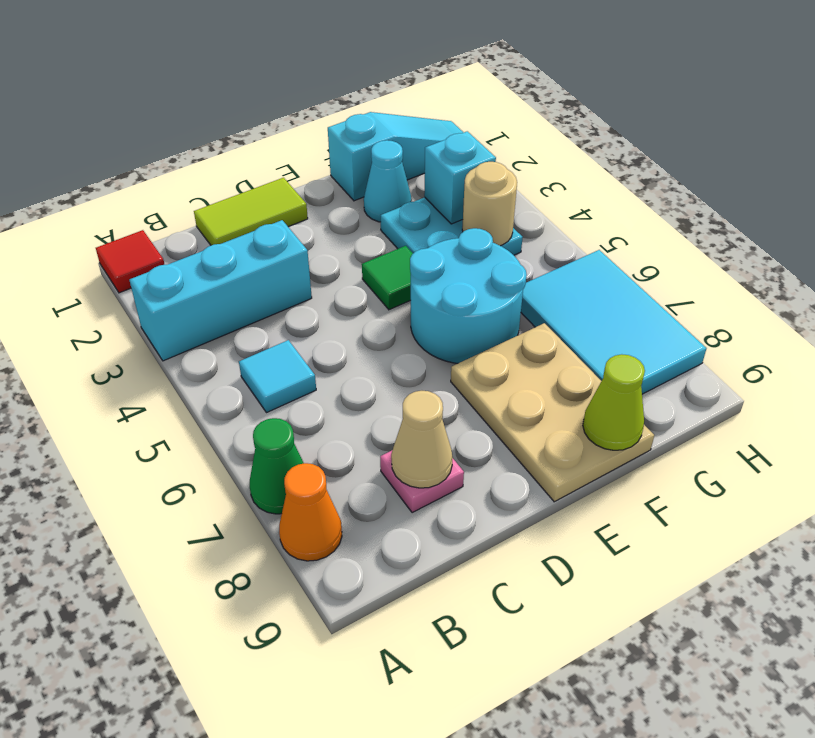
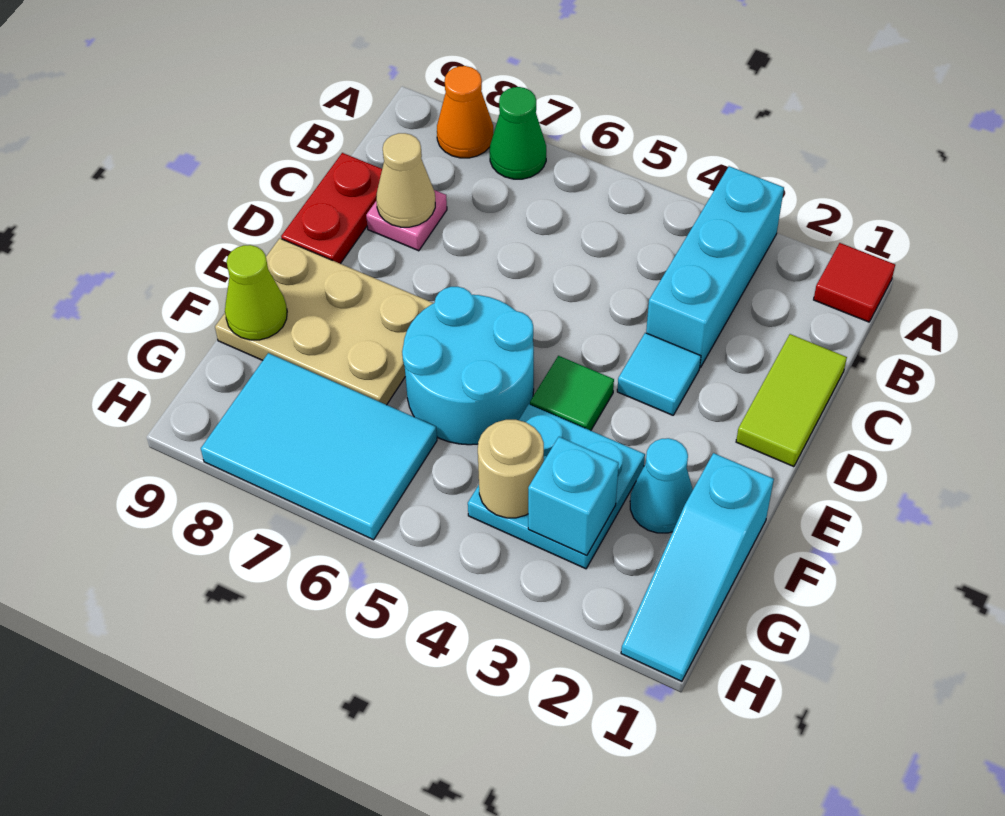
cyan 1x1 tile [239,340,316,413] -> cyan 1x1 tile moved to [617,333,701,415]
none -> red 1x2 plate [281,153,382,264]

